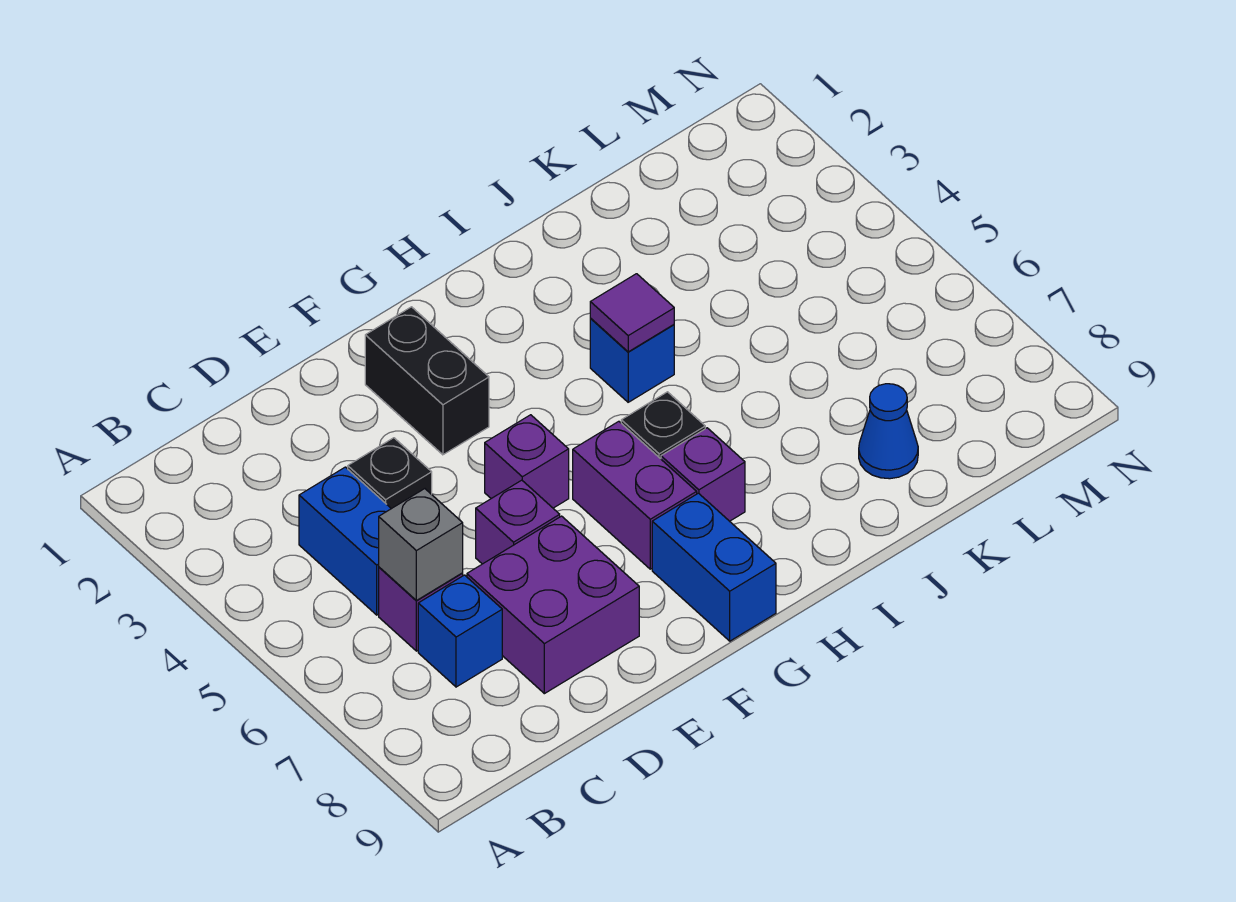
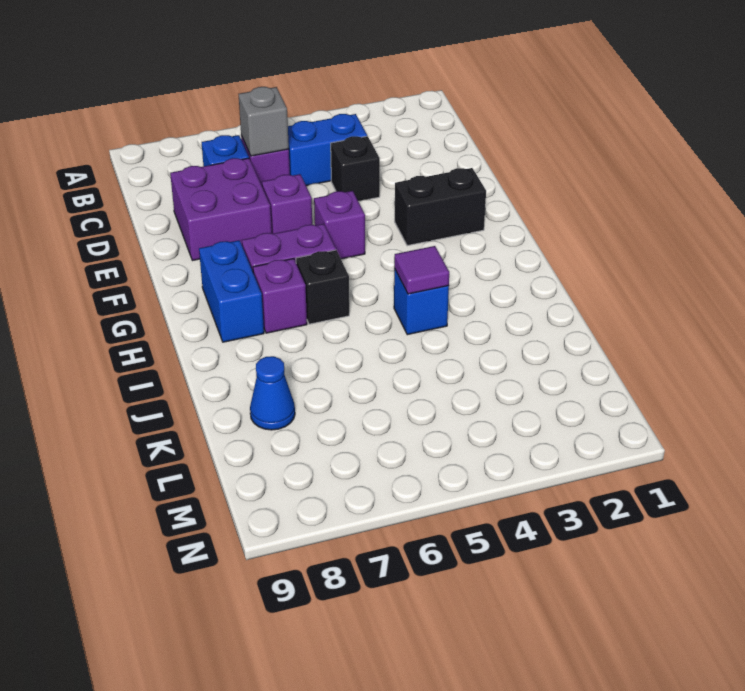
blue 1x2 brick [652,493,776,641] -> blue 1x2 brick turned to [199,240,264,342]

